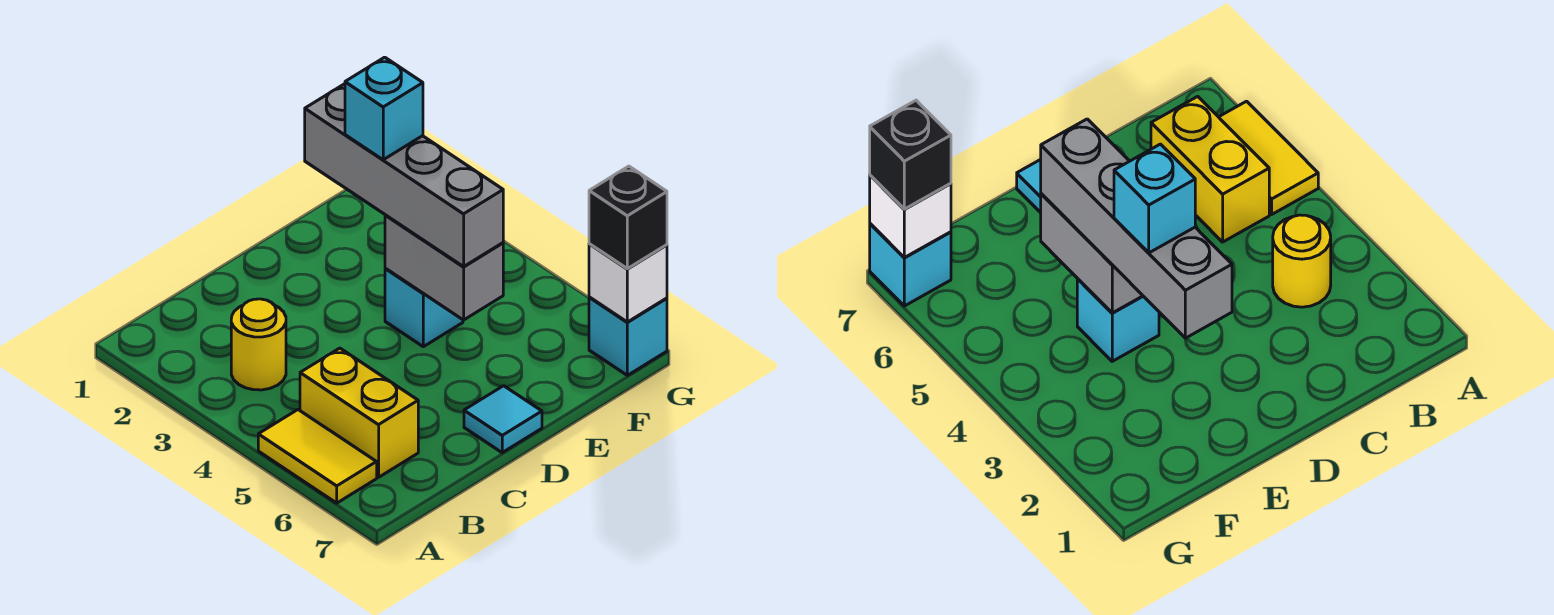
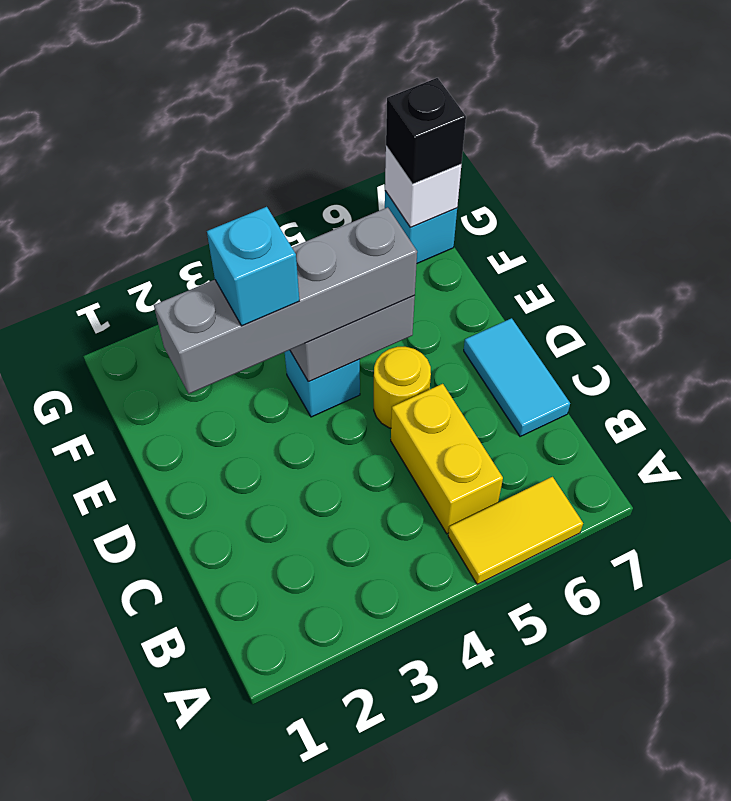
yellow 1x1 round brick [231,299,286,390] -> yellow 1x1 round brick moved to [374,347,431,428]
yellow 1x2 brick [300,348,418,477] -> yellow 1x2 brick turned to [391,384,503,534]
cyan 1x1 tile [464,386,542,453] -> cyan 1x2 tile [464,318,570,437]

